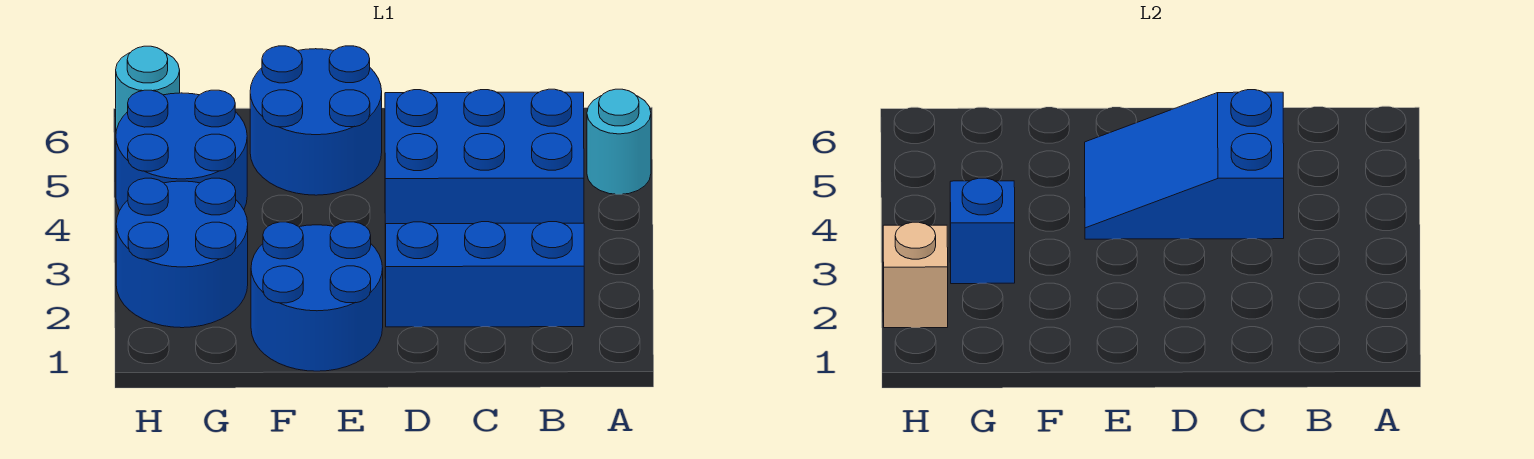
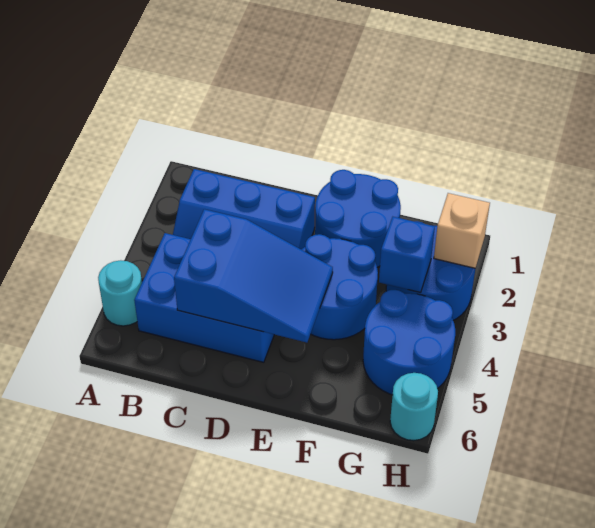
blue 2x2 round brick [250,46,382,195] -> blue 2x2 round brick moved to [301,234,378,340]

